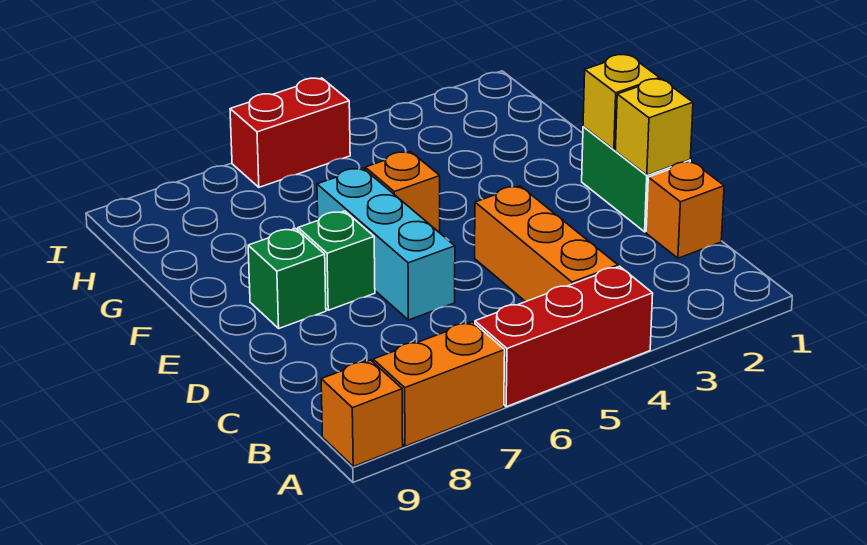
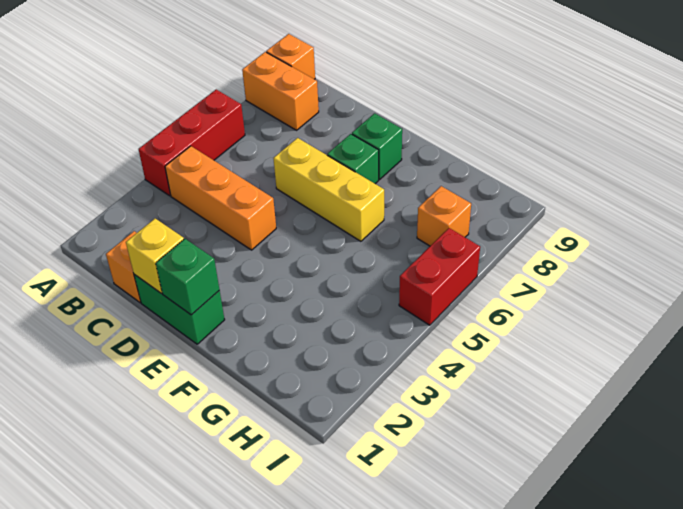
orange 1x2 brick [373,322,505,446] -> orange 1x2 brick turned to [242,52,319,130]
cyan 1x3 brick [317,168,455,320] -> yellow 1x3 brick [273,138,384,241]
yellow 1x1 brick [583,55,659,150] -> green 1x1 brick [156,239,219,315]
orange 1x1 brick [365,151,440,232] -> orange 1x1 brick moved to [417,186,471,246]

